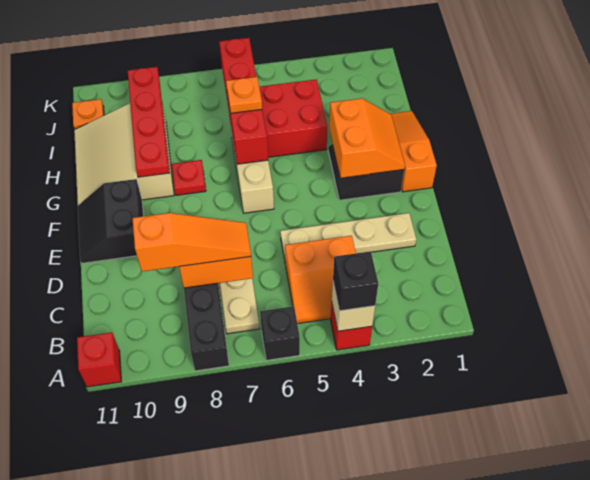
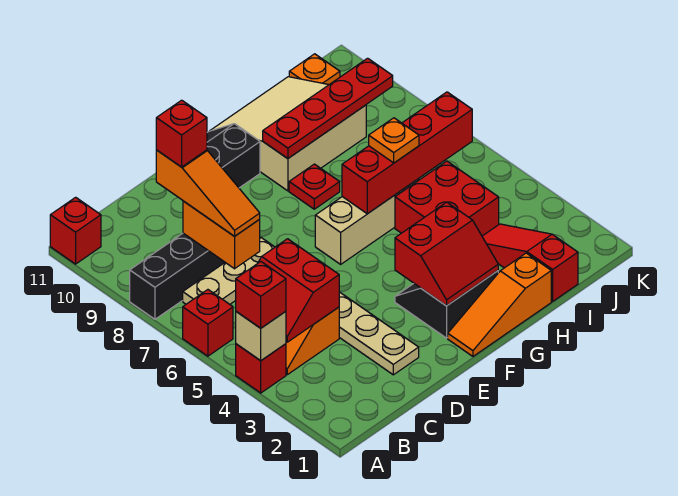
black 1x1 brick [333,251,378,311] -> red 1x1 brick [236,262,286,328]
black 1x1 brick [260,306,300,360] -> red 1x1 brick [183,290,233,356]
none -> red 2x2 slope [258,239,339,342]
none -> red 1x1 brick [156,100,207,167]
orange 1x3 slope [391,111,437,192] -> orange 1x3 slope turned to [448,253,551,356]
orange 2x2 slope [329,98,405,178] -> red 2x2 slope [395,202,498,306]
none -> red 1x3 slope [482,224,578,301]

